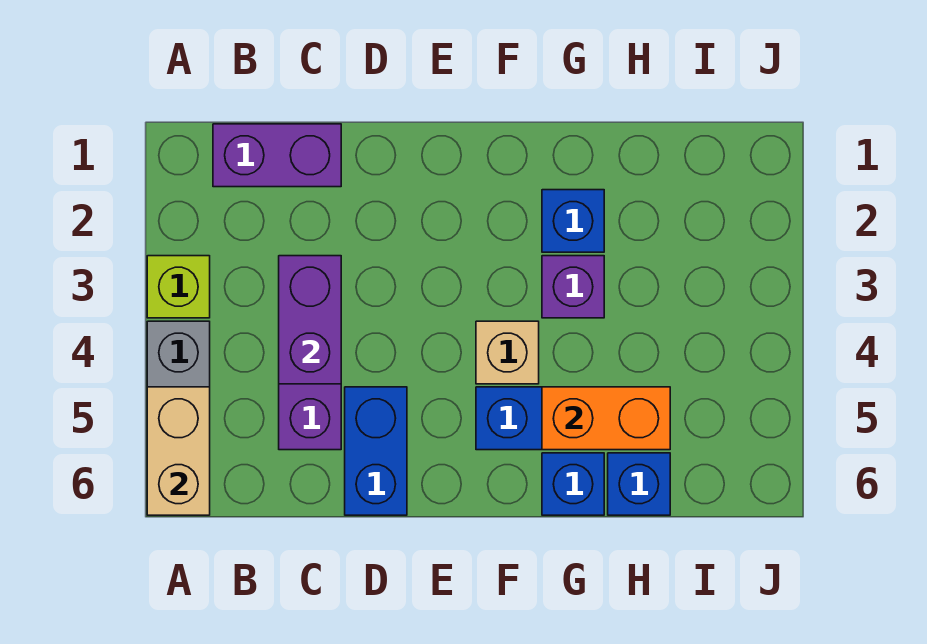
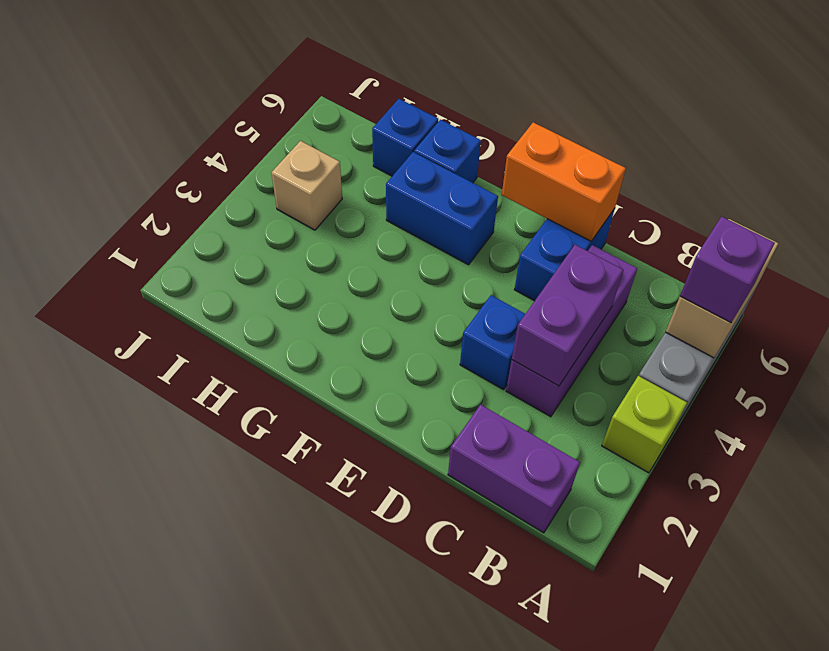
tan 1x1 brick [476,321,539,384] -> tan 1x1 brick moved to [271,141,342,230]
blue 1x1 brick [542,190,604,252] -> blue 1x1 brick moved to [460,295,525,390]
purple 1x1 brick [542,256,604,318] -> purple 1x1 brick moved to [680,217,775,322]
orange 1x2 brick [542,387,670,450] -> orange 1x2 brick moved to [502,122,626,241]

